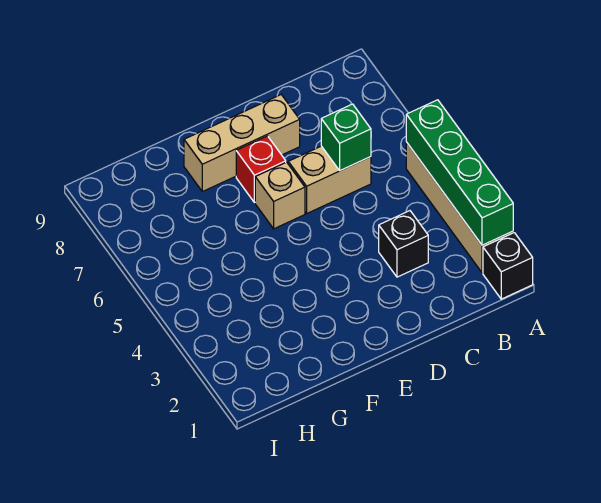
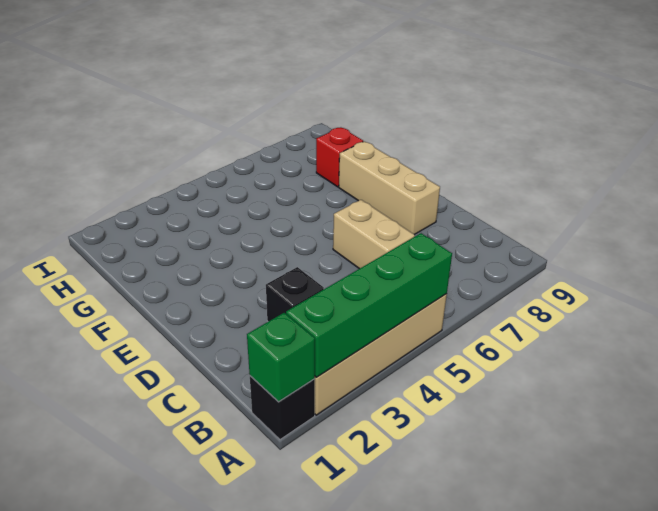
green 1x1 brick [321,104,371,171] -> green 1x1 brick moved to [247,313,315,402]
tan 1x1 brick [255,162,305,229] -> none
red 1x1 brick [236,136,286,203] -> red 1x1 brick moved to [316,127,363,187]

